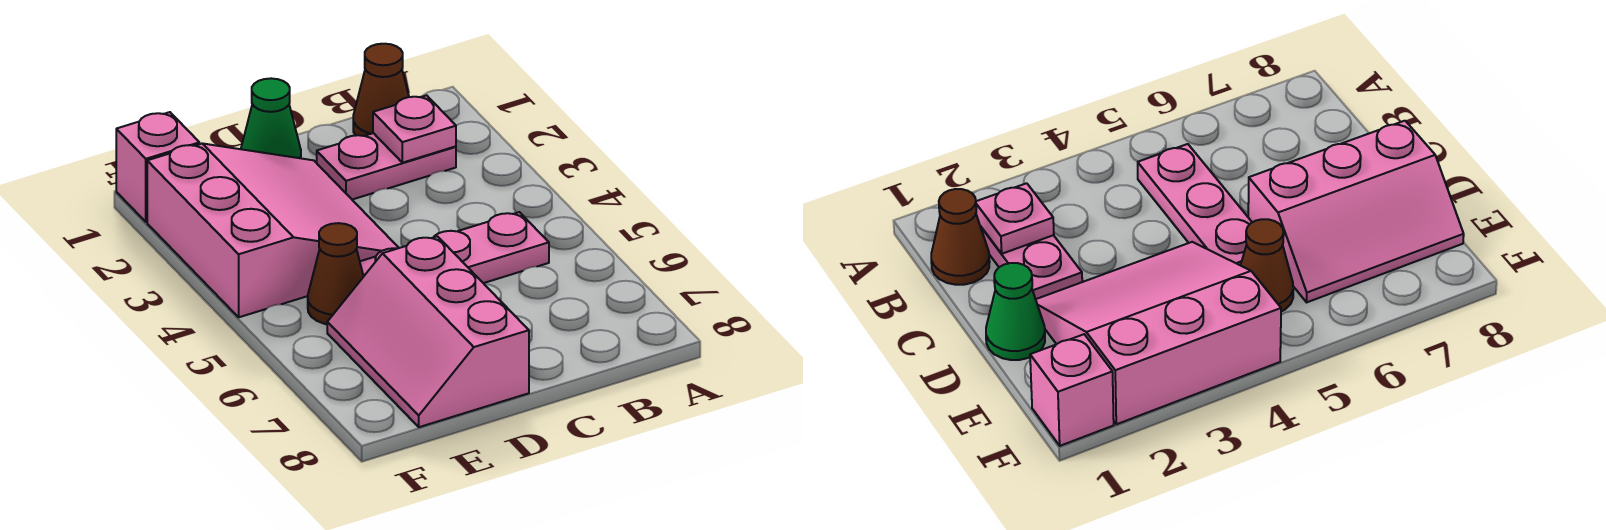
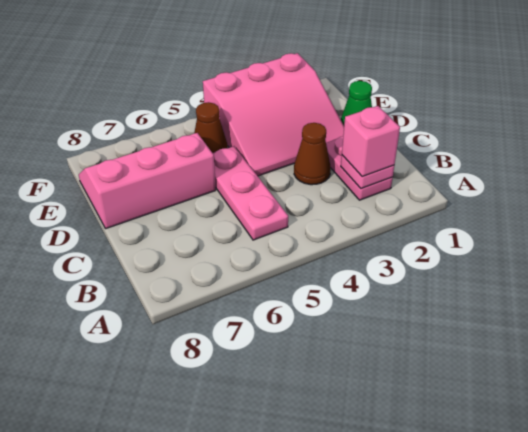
brown 1x1 cone [353,44,409,136] -> brown 1x1 cone moved to [294,123,331,185]
pink 1x1 brick [116,112,199,222] -> pink 1x1 brick moved to [342,106,400,177]

